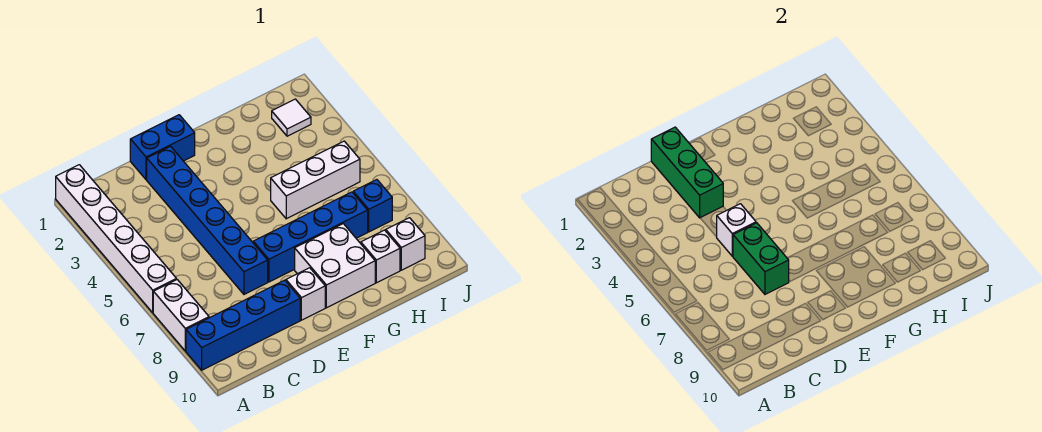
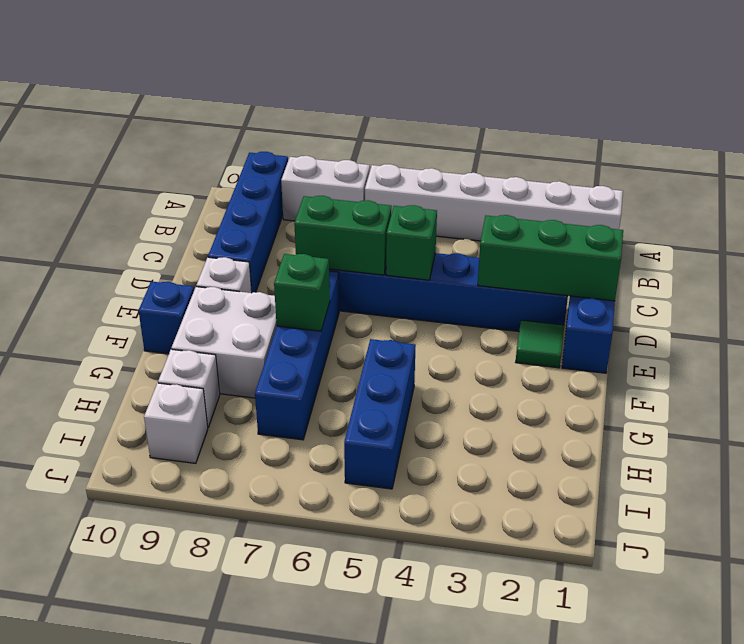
white 1x1 brick [717,204,756,256] -> green 1x1 brick [386,205,437,280]
none -> green 1x1 tile [516,320,564,368]
none -> green 1x1 brick [274,254,330,331]
white 1x3 brick [271,141,360,219] -> blue 1x3 brick [344,339,416,489]
white 1x1 tile [272,99,311,136] -> none
blue 1x1 brick [353,180,392,232] -> blue 1x1 brick moved to [139,281,194,354]

